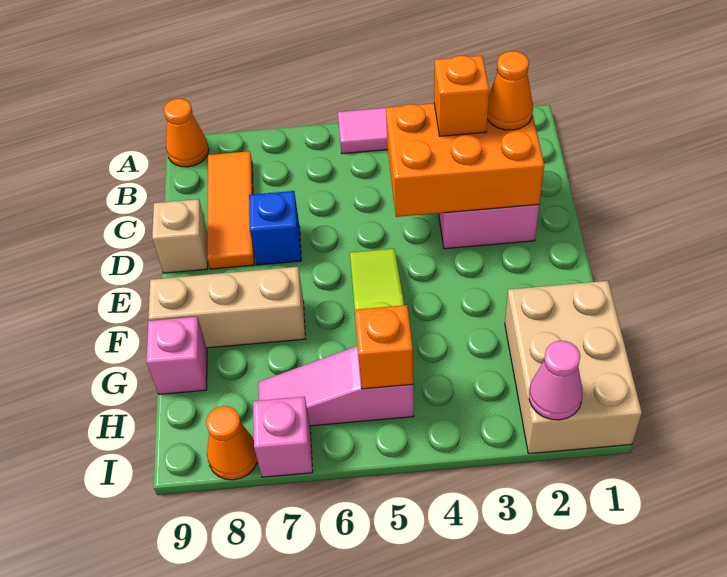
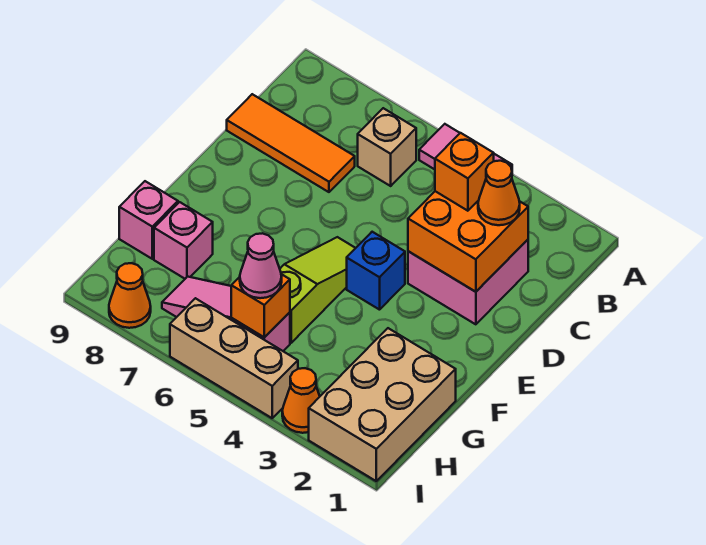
orange 1x1 cone [164,99,209,167] -> orange 1x1 cone moved to [282,368,320,433]
orange 1x3 tile [207,151,255,269] -> orange 1x3 tile turned to [227,94,355,192]
orange 2x3 brick [386,103,544,217] -> orange 2x2 brick [408,191,528,292]
blue 1x1 brick [249,191,301,265] -> blue 1x1 brick moved to [347,232,405,310]
tan 1x1 brick [152,199,208,273] -> tan 1x1 brick moved to [358,108,416,186]
tan 1x3 brick [148,267,305,348] -> tan 1x3 brick moved to [170,298,298,418]
pink 1x1 cone [529,341,583,420] -> pink 1x1 cone moved to [240,233,282,298]
pink 1x1 brick [253,397,313,477] -> pink 1x1 brick moved to [154,202,213,279]

